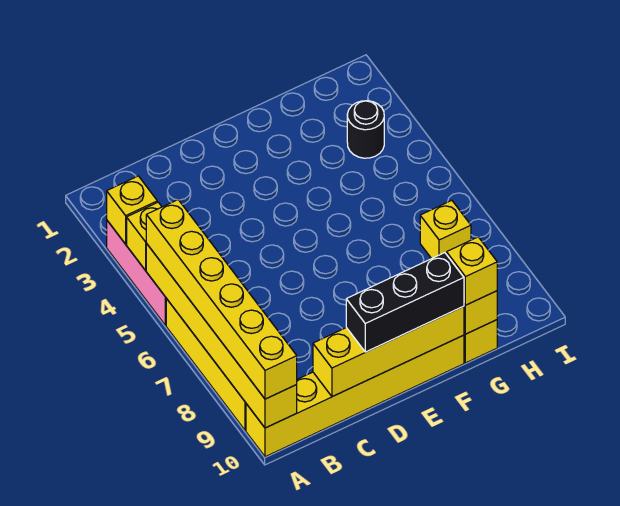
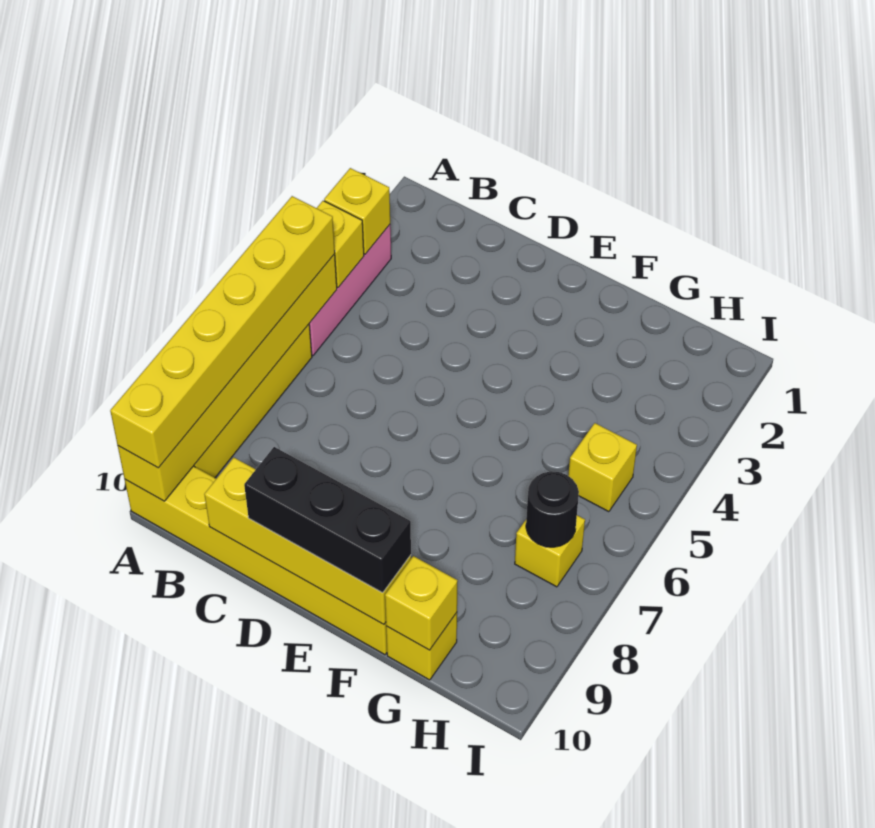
yellow 1x1 brick [447,237,497,305] -> yellow 1x1 brick moved to [568,423,637,512]
black 1x1 round brick [347,101,384,158] -> black 1x1 round brick moved to [526,471,579,547]

